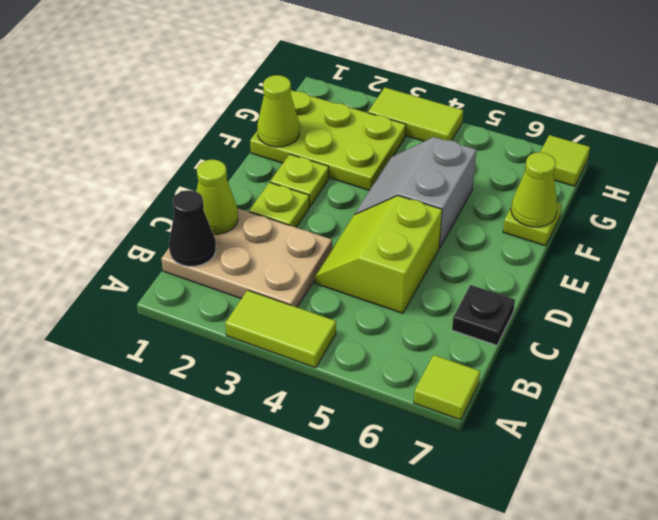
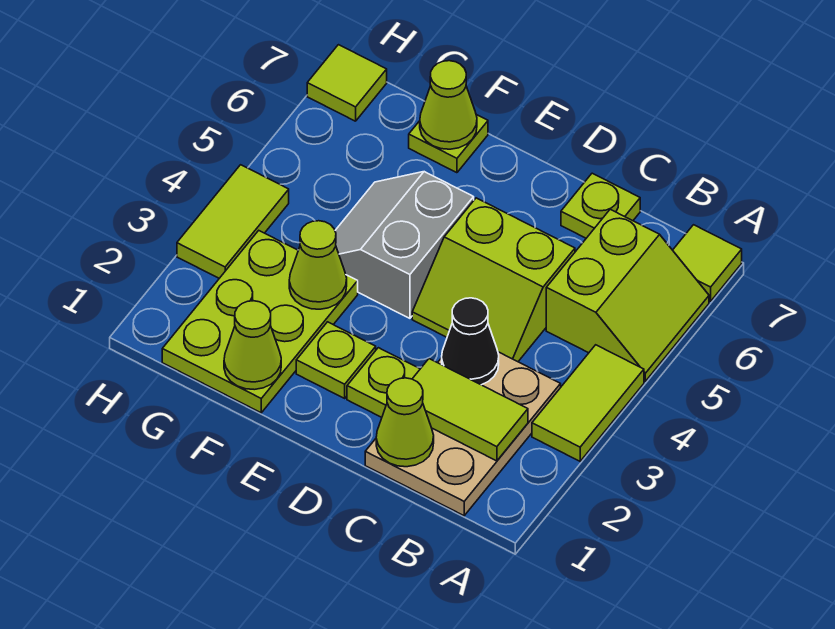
none -> lime 2x2 slope [546,209,709,381]
black 1x1 cone [169,190,216,266] -> black 1x1 cone moved to [442,298,499,385]
none -> lime 1x2 tile [413,359,528,461]
black 1x1 plate [452,285,515,345] -> lime 1x1 plate [561,173,640,238]
grey 2x2 slope [355,137,477,248] -> grey 2x2 slope turned to [335,172,474,318]
none -> lime 1x1 cone [289,221,347,309]

